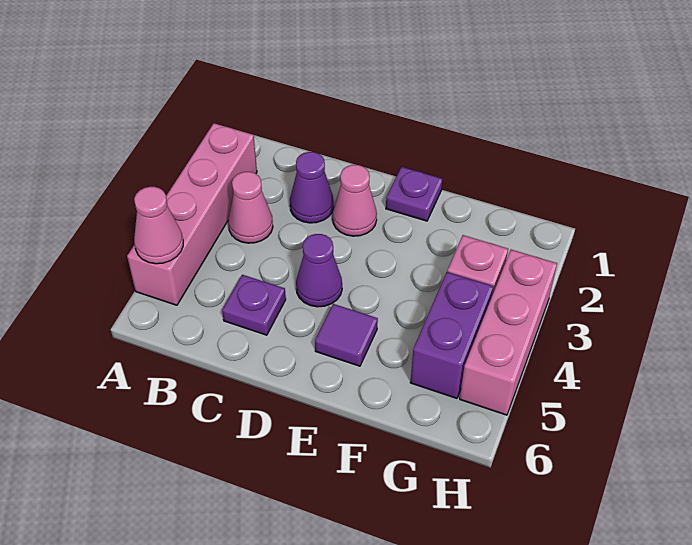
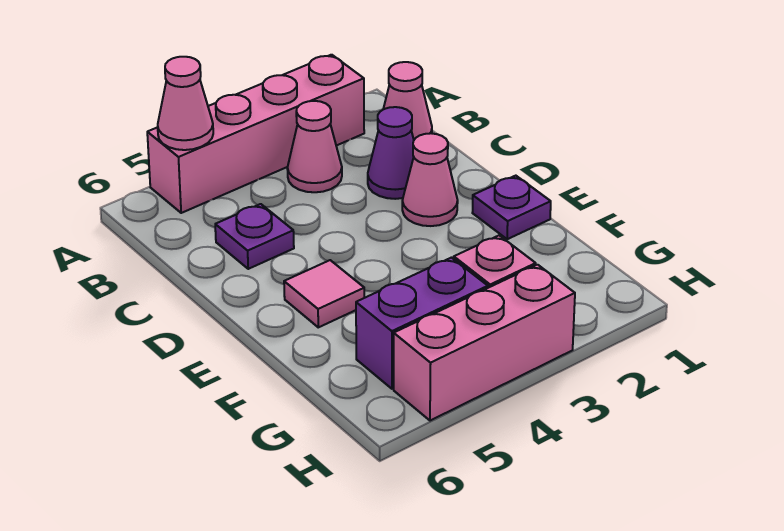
none -> pink 1x1 cone [383,62,432,140]
purple 1x1 cone [296,234,342,307] -> none
purple 1x1 tile [315,304,378,366] -> pink 1x1 tile [284,260,364,327]

